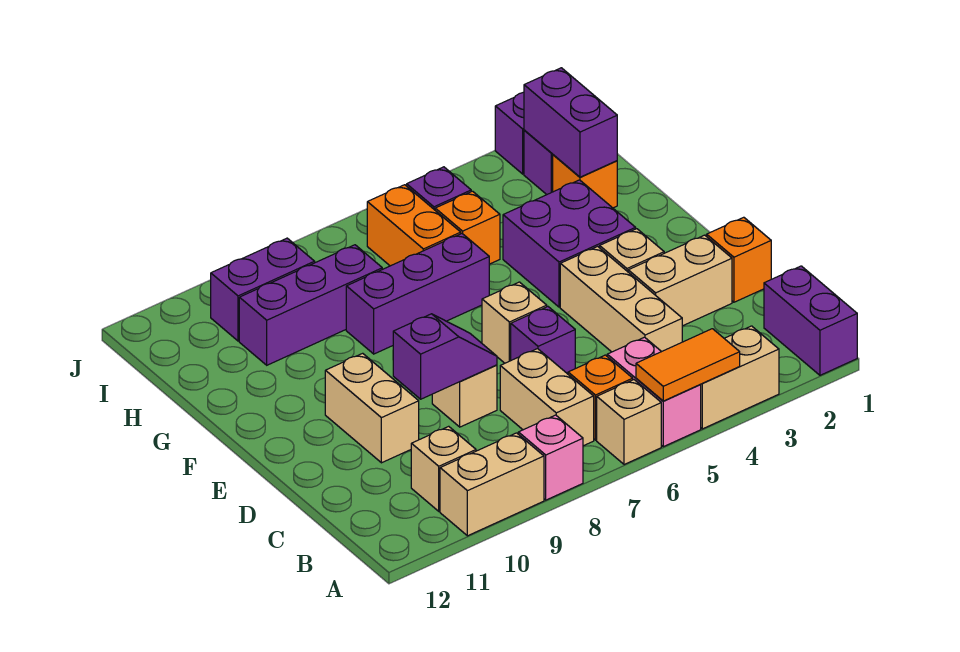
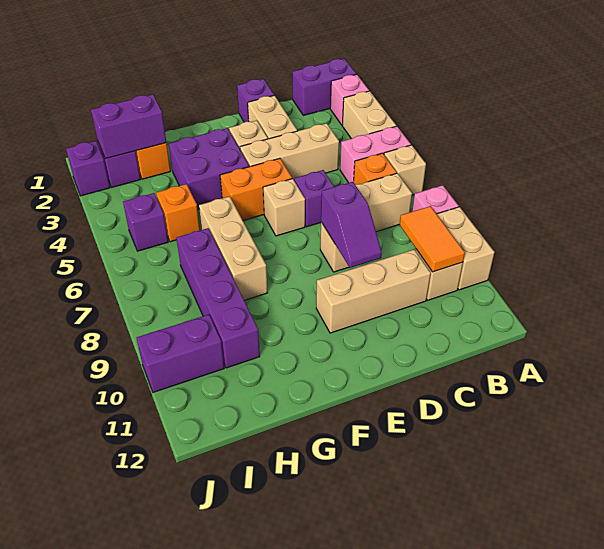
none -> pink 1x1 brick [330,74,369,125]
orange 1x2 tile [636,329,740,401] -> orange 1x2 tile moved to [400,206,465,272]
orange 1x1 brick [707,217,771,302] -> purple 1x1 brick [237,79,274,122]
purple 1x2 slope [393,314,497,399] -> purple 1x2 slope turned to [321,182,382,268]
tan 1x2 brick [325,353,419,463] -> tan 1x3 brick [316,250,431,333]
purple 1x3 brick [346,234,489,354] -> tan 1x3 brick [199,196,267,300]
orange 1x2 brick [367,185,461,266] -> orange 1x2 brick moved to [220,158,292,220]
purple 1x3 brick [239,245,382,365] -> purple 1x4 brick [176,228,260,368]
purple 1x2 brick [211,238,315,341] -> purple 1x2 brick turned to [137,315,224,392]

